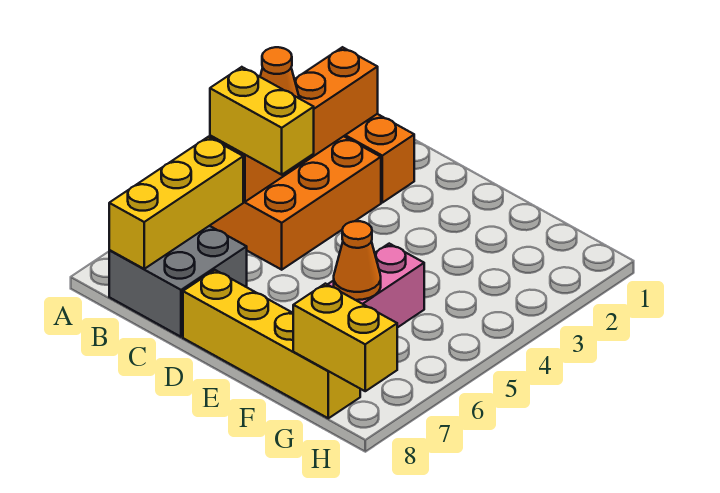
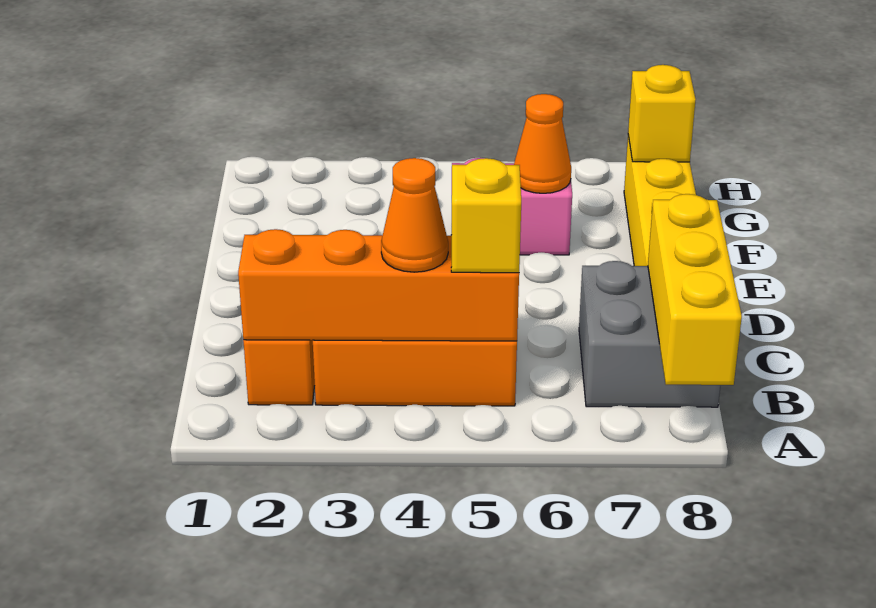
yellow 1x2 brick [210,67,314,175] -> yellow 1x1 brick [451,158,521,273]
yellow 1x3 brick [109,137,243,269] -> yellow 1x3 brick turned to [648,194,742,385]
yellow 1x2 brick [293,284,397,391] -> yellow 1x1 brick [628,65,696,162]

